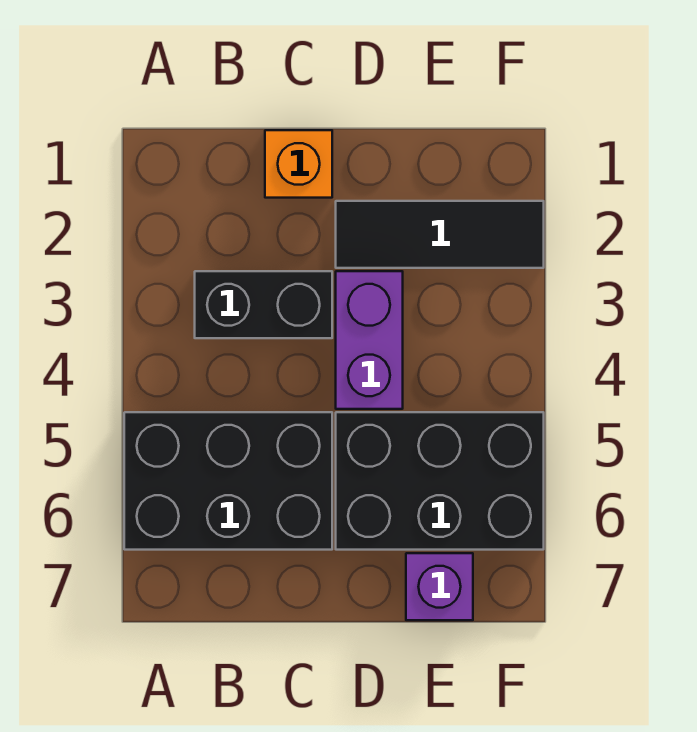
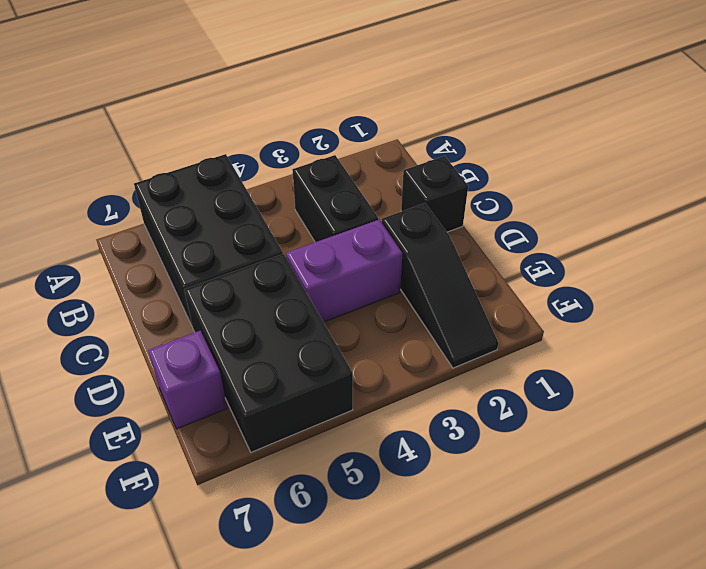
orange 1x1 brick [265,130,332,198] -> black 1x1 brick [401,156,468,232]
black 1x3 tile [336,201,544,268] -> black 1x3 slope [382,203,499,368]

